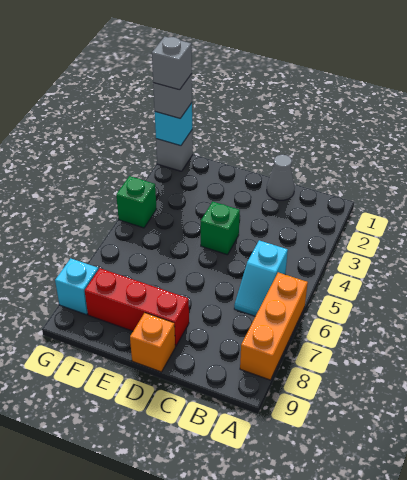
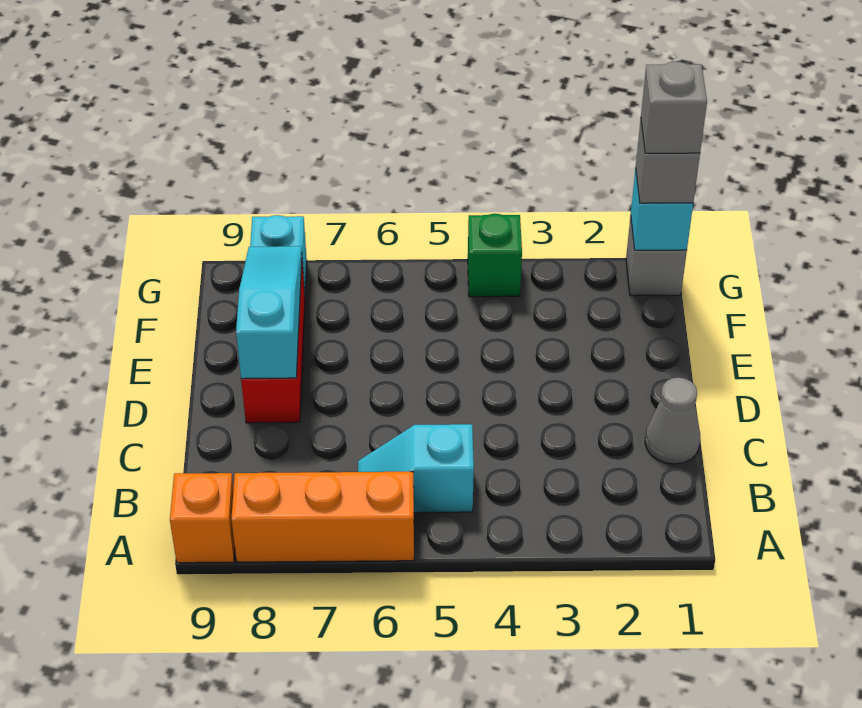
green 1x1 brick [201,202,240,255] -> none
none -> cyan 1x3 slope [236,246,302,379]
orange 1x1 brick [130,313,175,372] -> orange 1x1 brick moved to [170,473,235,563]

